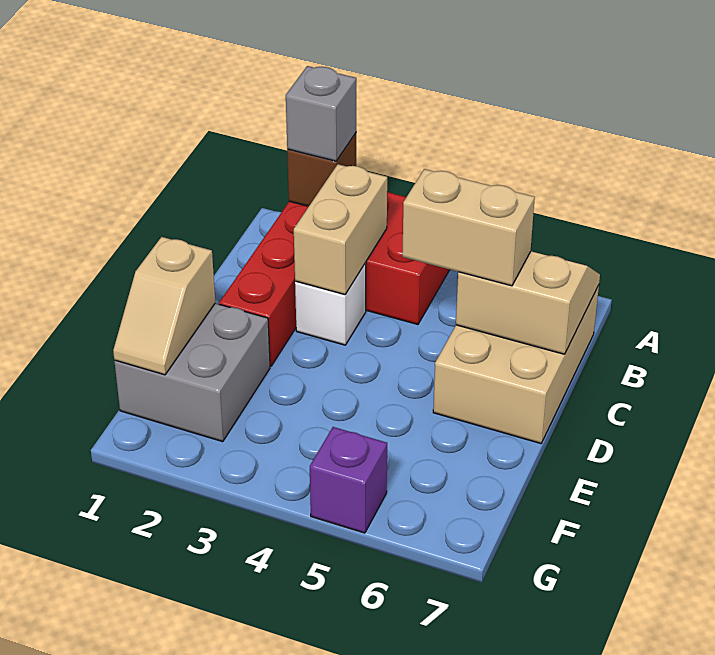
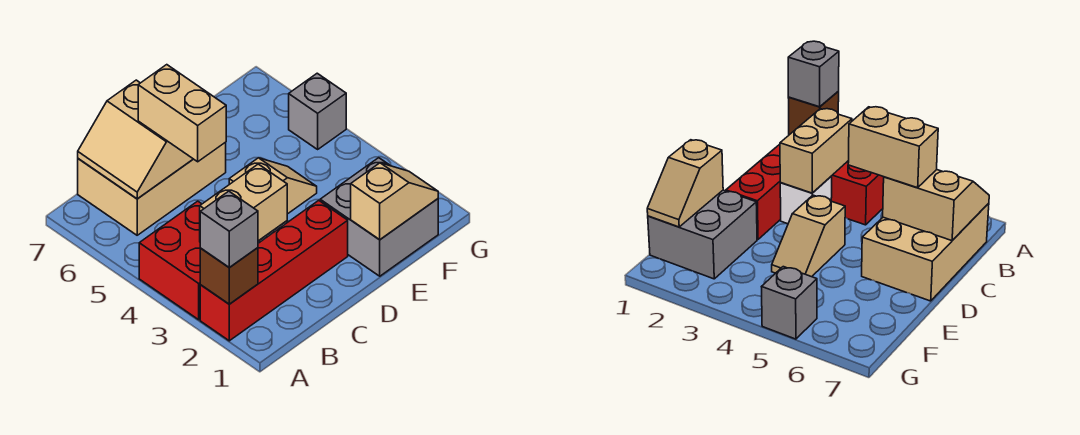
none -> tan 1x2 slope [229,158,317,214]
purple 1x1 brick [310,427,387,533] -> grey 1x1 brick [289,73,346,149]

